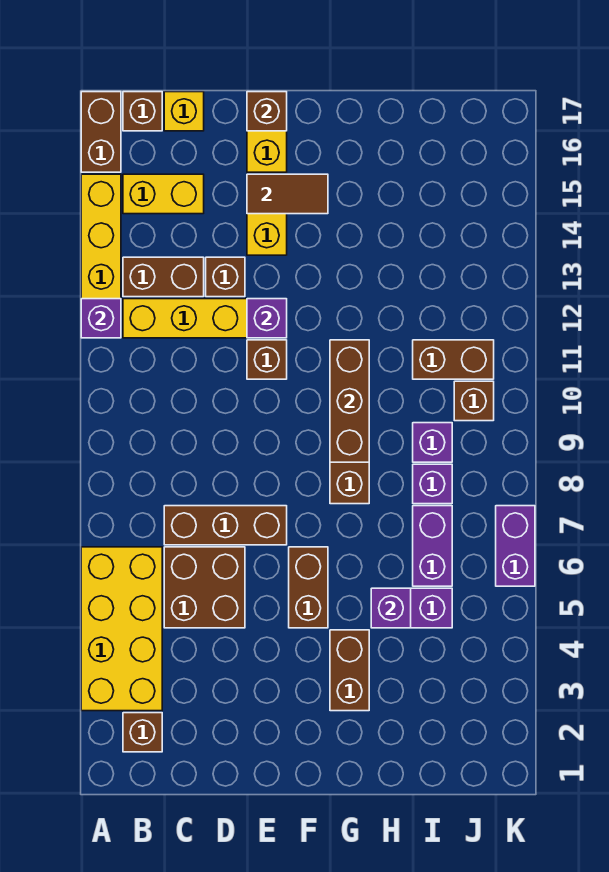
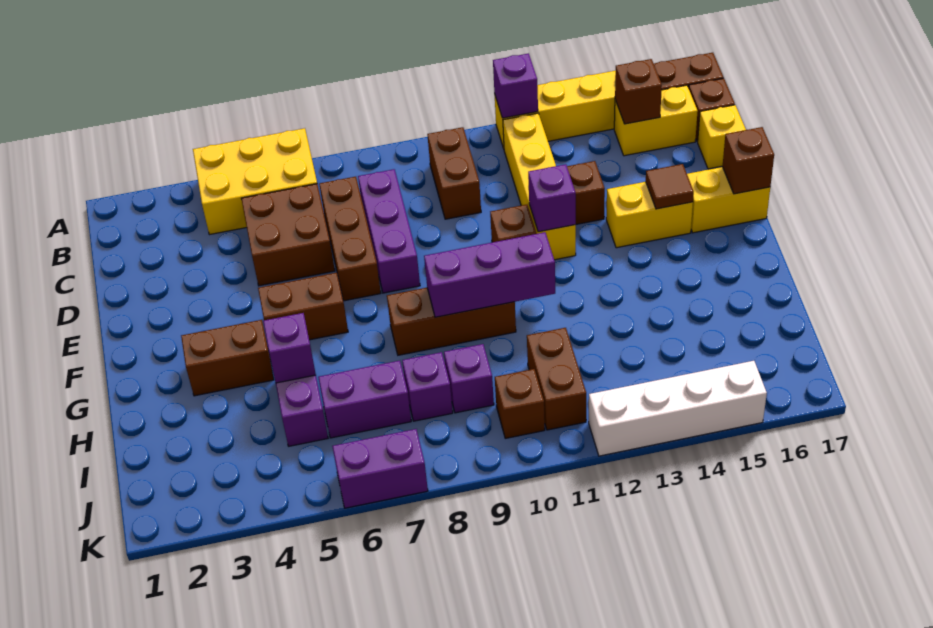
yellow 2x4 brick [81,547,162,711] -> yellow 2x3 brick [193,128,317,235]
brown 1x1 brick [123,713,162,752] -> brown 1x1 brick moved to [615,59,662,124]
brown 1x2 brick [123,257,204,297] -> brown 1x2 brick moved to [427,127,481,219]
yellow 1x2 brick [123,174,204,214] -> yellow 1x2 brick turned to [614,85,698,156]
none -> purple 1x3 brick [358,169,420,293]
brown 1x2 tile [247,174,328,214] -> brown 1x1 tile [646,164,694,209]
brown 1x3 brick [330,340,369,462] -> purple 1x3 brick [424,232,555,317]
none -> white 1x4 brick [589,361,767,456]

